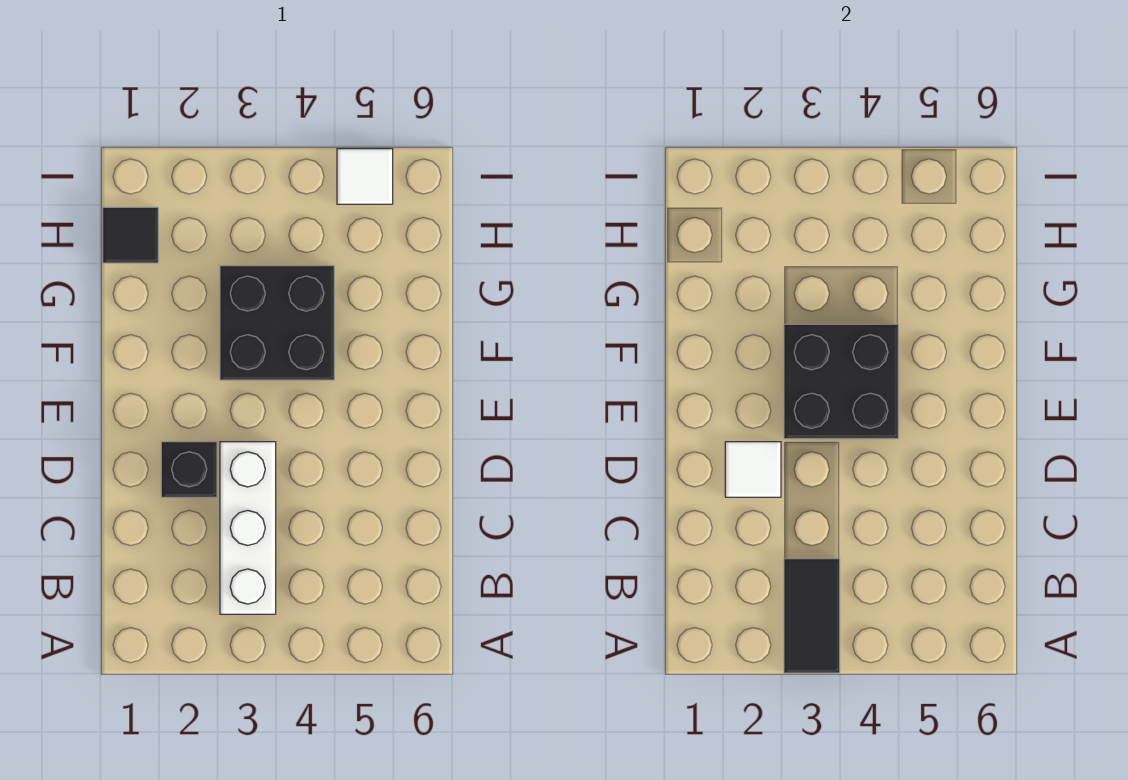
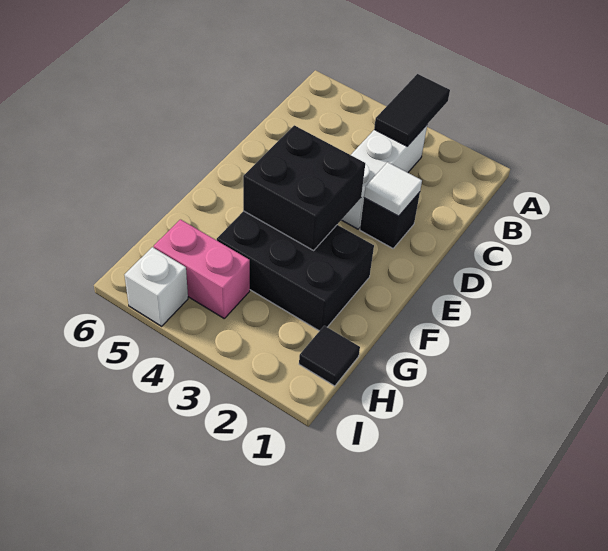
black 2x2 brick [220,266,334,380] -> black 2x3 brick [217,211,374,331]
none -> pink 1x2 brick [154,220,250,318]
white 1x1 tile [337,149,393,204] -> white 1x1 brick [125,247,188,326]

